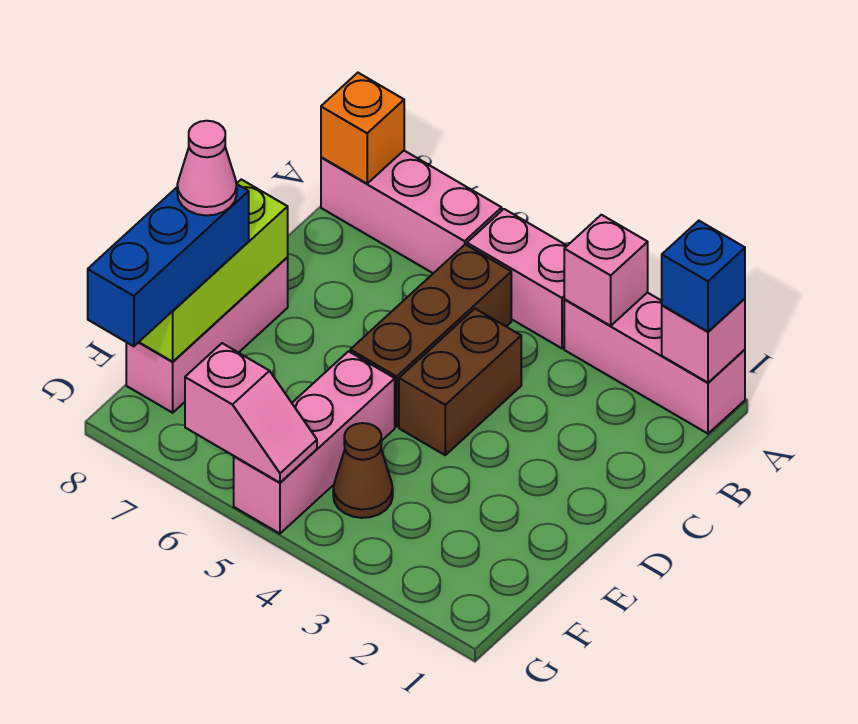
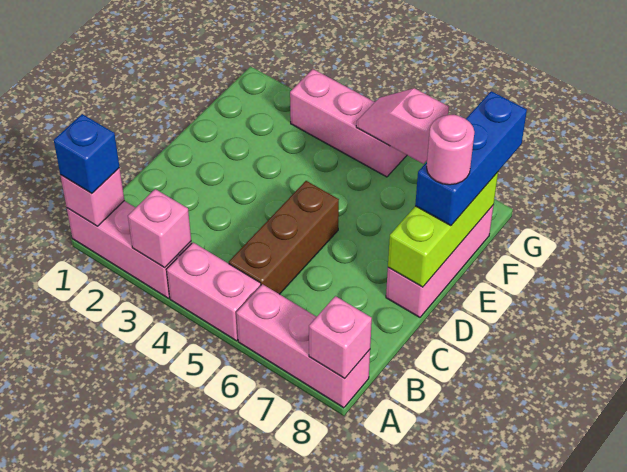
orange 1x1 brick [321,73,404,184] -> pink 1x1 brick [309,296,372,378]
brown 1x2 brick [399,309,521,455] -> none
pink 1x3 brick [234,351,395,534] -> pink 1x3 brick turned to [290,69,407,177]
pink 1x1 cone [177,121,237,216] -> pink 1x1 round brick [427,115,474,185]
brown 1x1 cone [333,423,393,518] -> none

